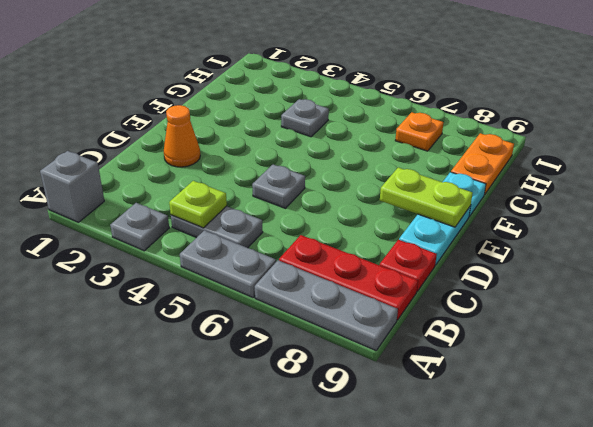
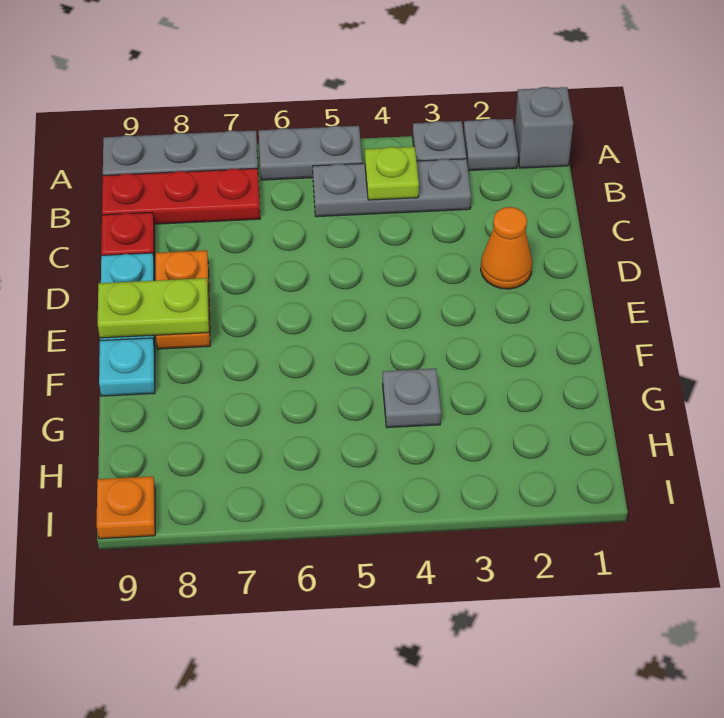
grey 1x2 plate [171,206,263,248] -> grey 1x3 plate [313,159,471,217]
grey 1x1 plate [252,165,305,208] -> grey 1x1 plate moved to [463,119,518,171]
orange 1x2 plate [451,133,514,195] -> orange 1x2 plate moved to [156,250,210,349]
orange 1x1 plate [395,112,444,151] -> orange 1x1 plate moved to [97,476,155,539]

